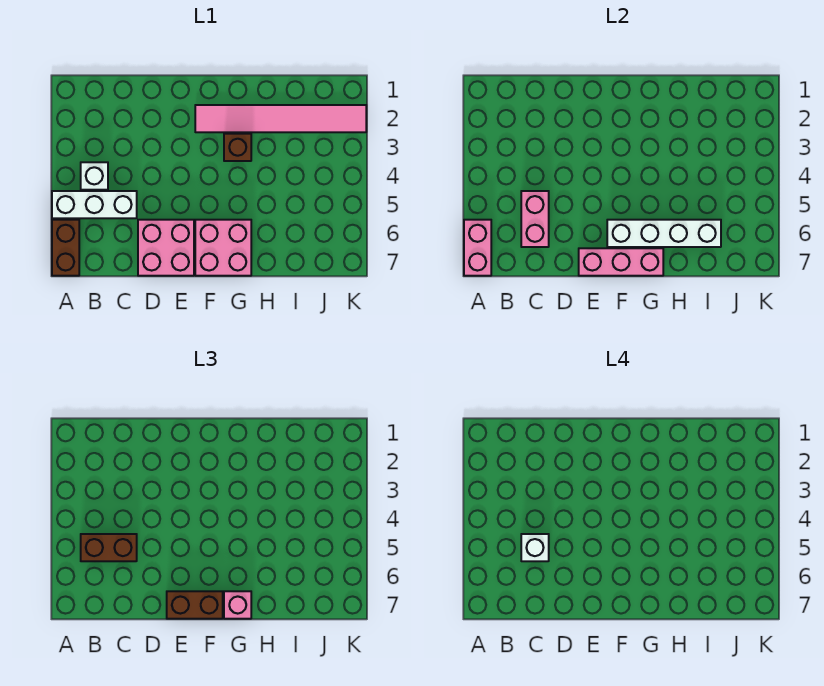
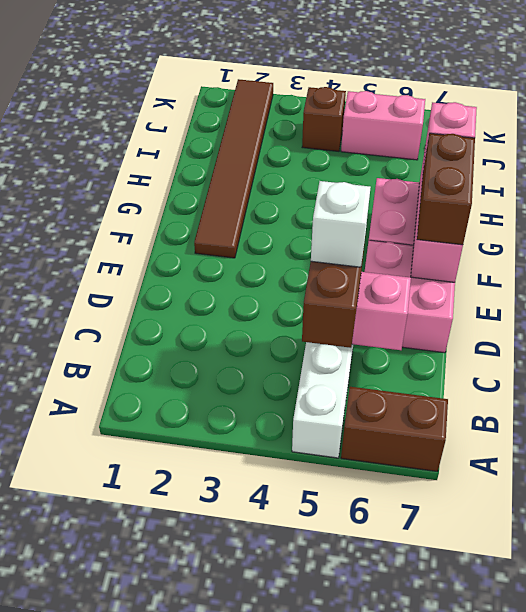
pink 1x2 brick [464,220,491,276] -> pink 1x2 brick moved to [341,91,425,160]
white 1x1 brick [81,162,108,190] -> none
pink 1x6 tile [195,105,366,132] -> brown 1x6 tile [194,79,273,258]
white 1x4 brick [607,220,721,247] -> none
brown 1x1 brick [224,134,251,161] -> brown 1x1 brick moved to [302,87,346,151]

